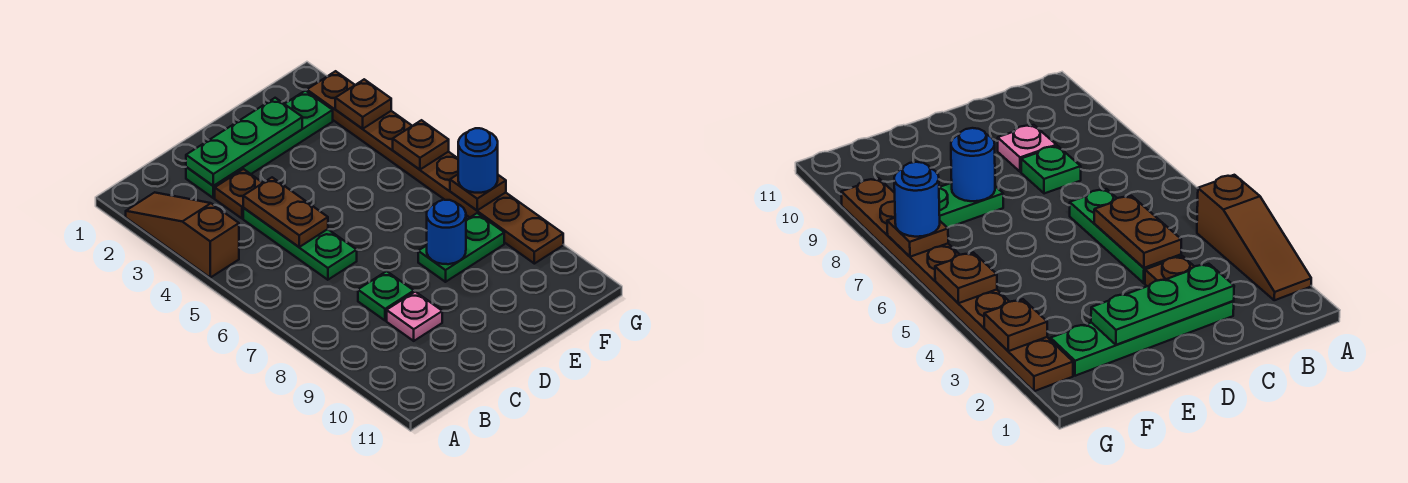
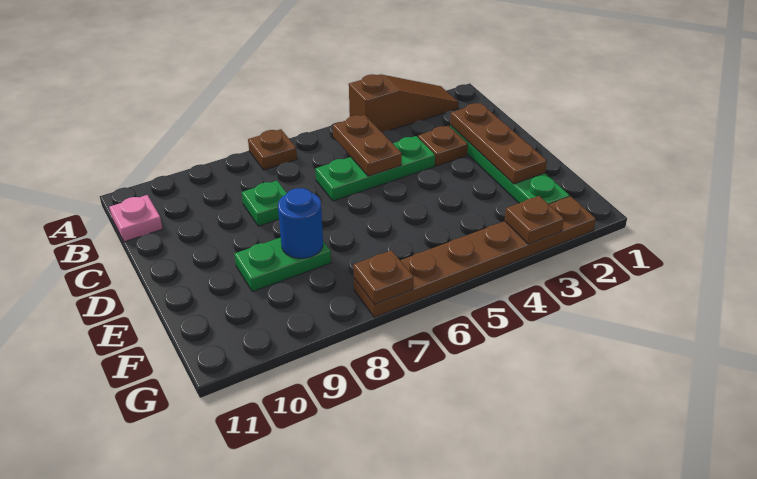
green 1x3 plate [186,98,302,186] -> brown 1x3 plate [450,103,547,184]
brown 1x2 plate [243,177,328,247] -> brown 1x2 plate turned to [333,115,402,176]
pink 1x1 plate [387,292,442,341] -> pink 1x1 plate moved to [109,195,163,242]
green 1x2 plate [418,213,504,282] -> green 1x2 plate turned to [234,238,331,292]
brown 1x8 plate [307,71,563,264] -> brown 1x6 plate [354,196,596,317]
brown 1x1 plate [393,120,449,170] -> brown 1x1 plate moved to [248,129,297,170]
blue 1x1 round brick [458,128,498,193] -> none

